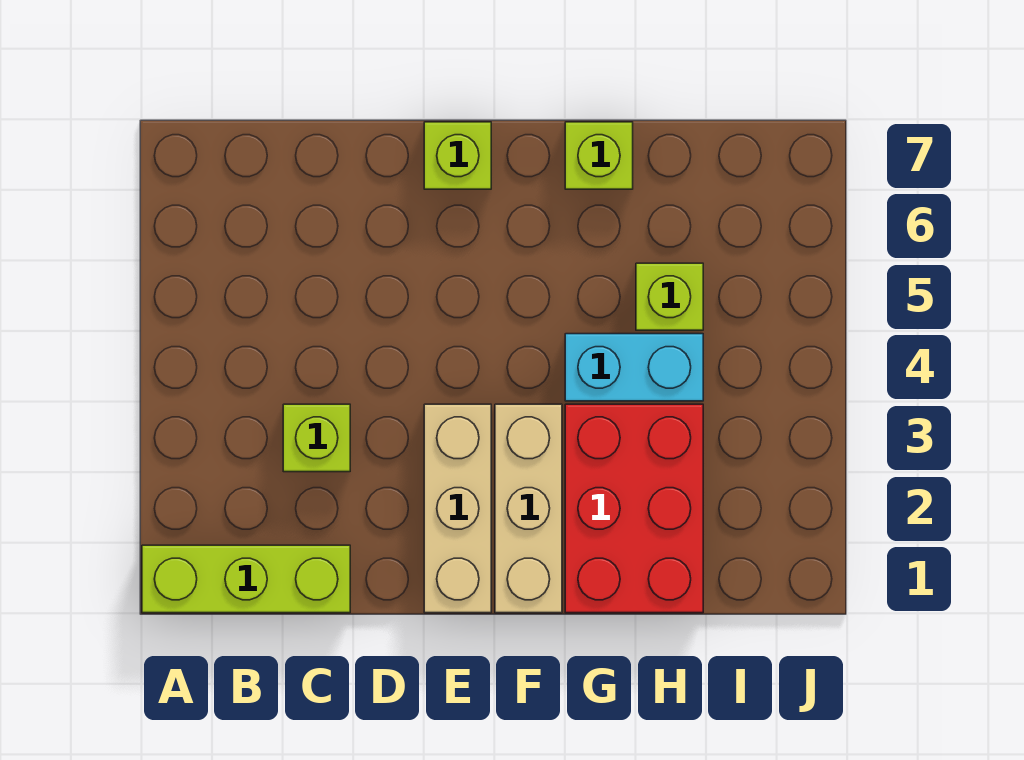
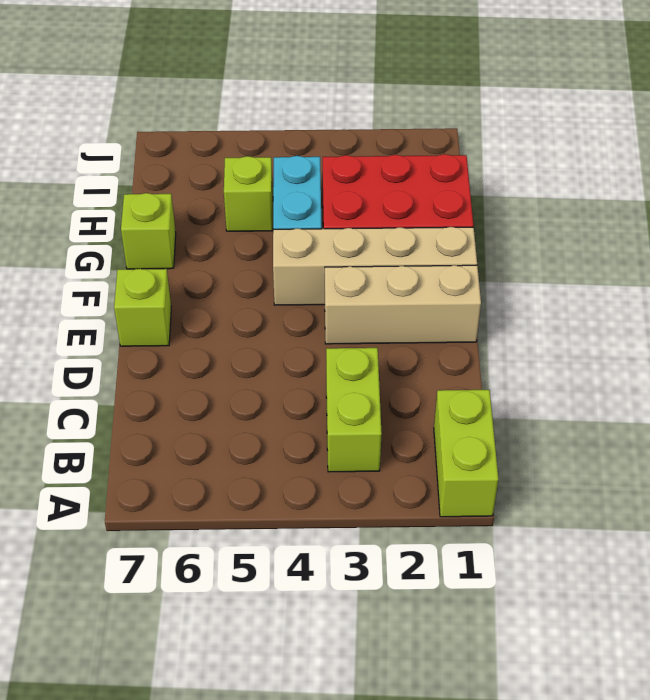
lime 1x3 brick [142,545,350,613] -> lime 1x2 brick [434,390,498,517]
lime 1x1 brick [283,404,350,472] -> lime 1x2 brick [326,348,382,472]
tan 1x3 brick [495,404,562,613] -> tan 1x4 brick [273,227,477,305]

